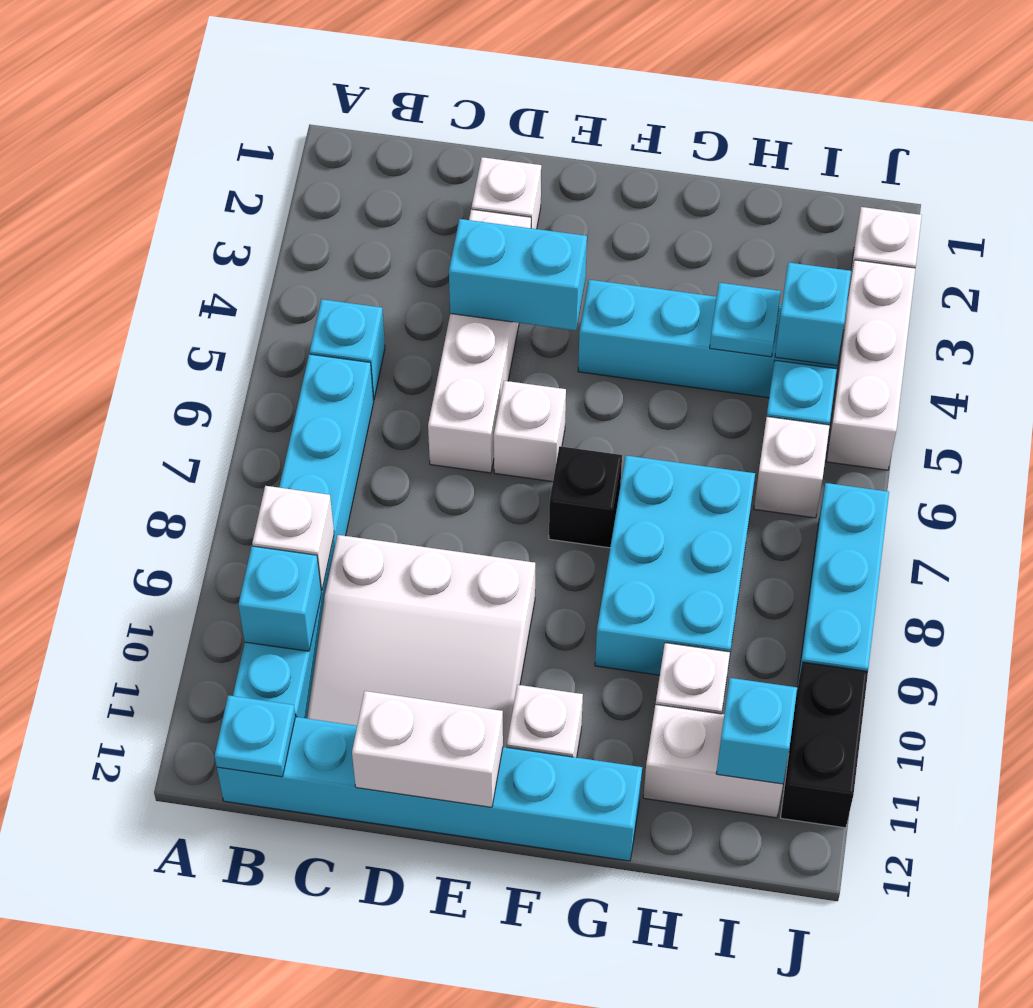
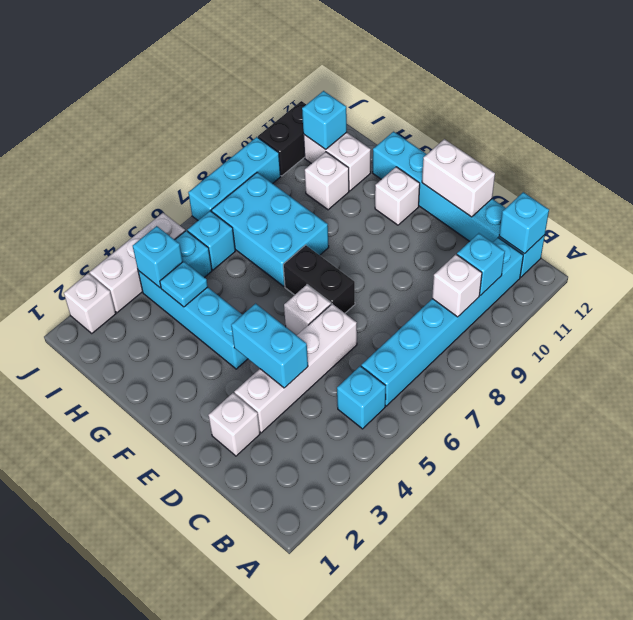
cyan 1x1 plate [214,695,295,777] -> cyan 1x1 brick [499,192,549,254]
white 3x3 slope [307,535,535,747] -> none
black 1x1 brick [549,446,622,548] -> black 1x2 brick [283,245,355,313]
cyan 2x3 brick [595,456,755,675] -> cyan 2x3 brick turned to [211,172,329,287]
white 1x1 brick [754,417,830,518] -> cyan 1x1 brick [187,211,235,270]

